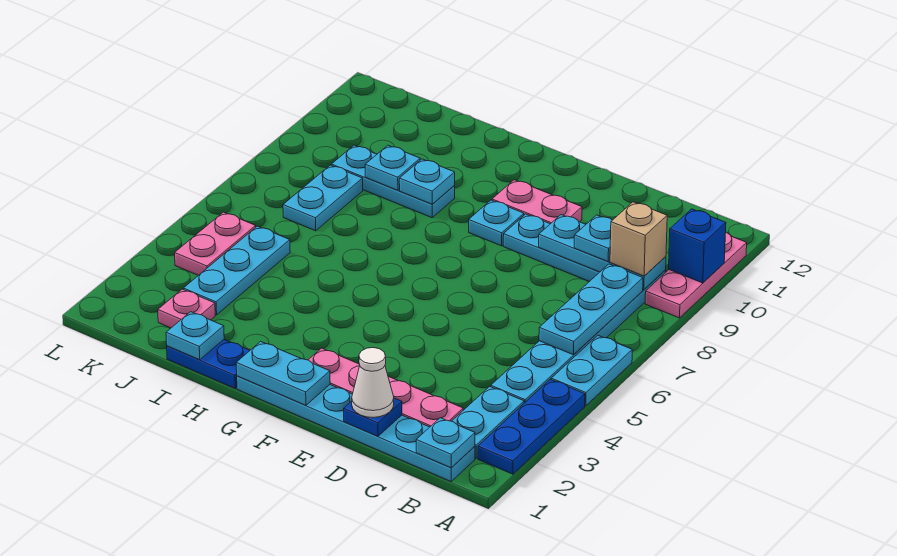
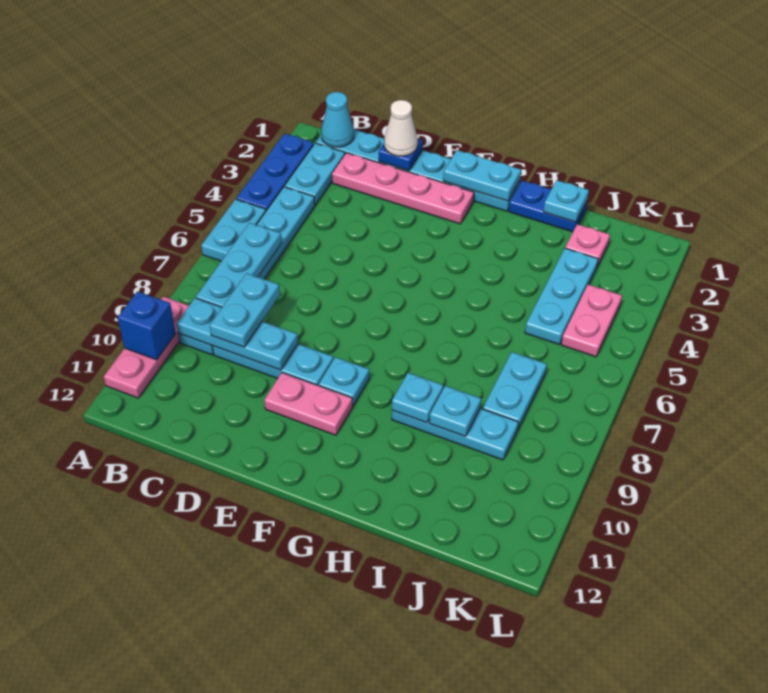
cyan 1x1 plate [416,418,475,468] -> cyan 1x1 cone [321,92,354,147]
tan 1x1 brick [610,202,667,276] -> none
cyan 1x1 plate [574,215,612,261] -> cyan 1x2 plate [210,273,280,347]

